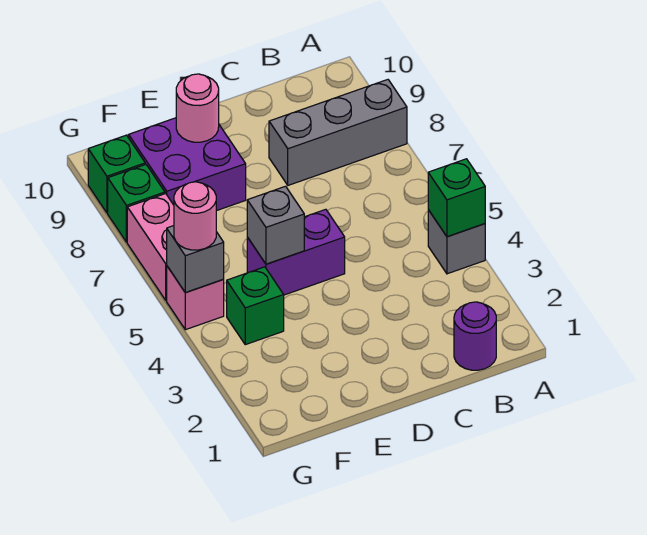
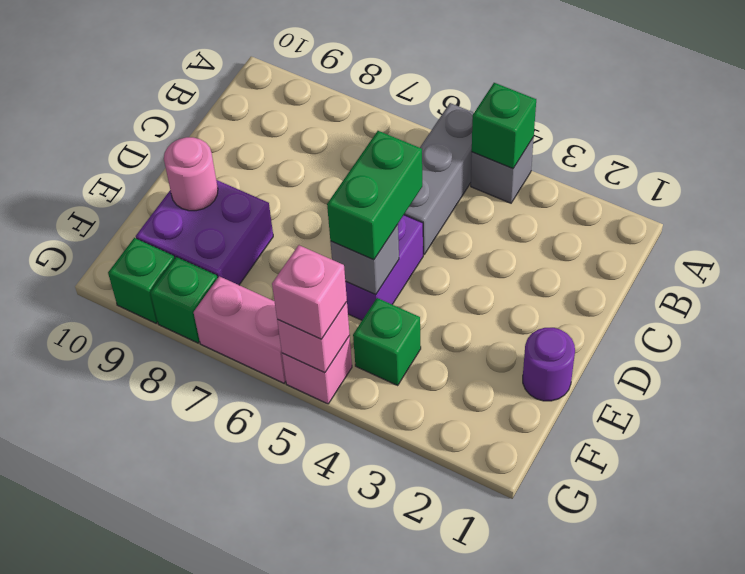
grey 1x3 brick [269,80,407,185] -> grey 1x3 brick moved to [404,103,474,254]
purple 1x1 round brick [454,302,496,370] -> purple 1x1 round brick moved to [523,328,575,401]
none -> green 1x2 brick [327,131,422,260]
grey 1x1 brick [167,226,224,293] -> pink 1x1 brick [277,302,350,373]
pink 1x1 round brick [174,182,216,250] -> pink 1x1 brick [272,245,347,339]

